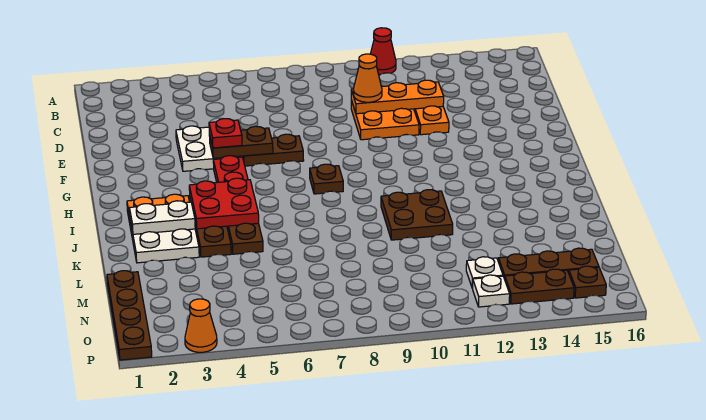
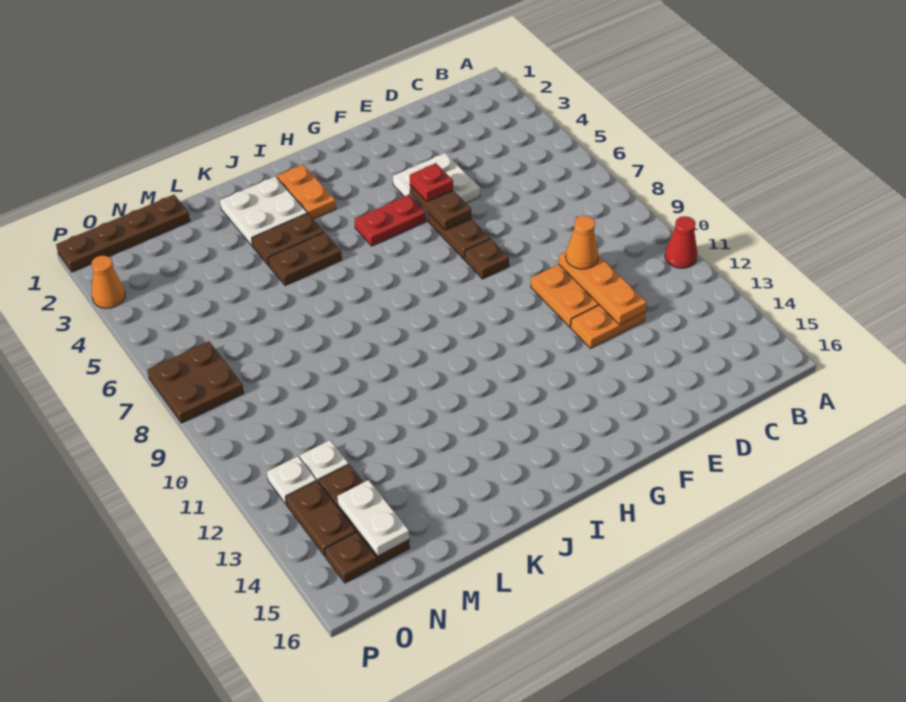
brown 1x1 plate [310,164,343,194] -> brown 1x1 plate moved to [465,239,509,279]
red 2x2 plate [189,178,259,229] -> none
white 1x2 plate [130,201,195,234] -> white 1x2 plate moved to [337,480,409,556]
brown 2x2 plate [381,190,453,240] -> brown 2x2 plate moved to [147,341,244,423]

